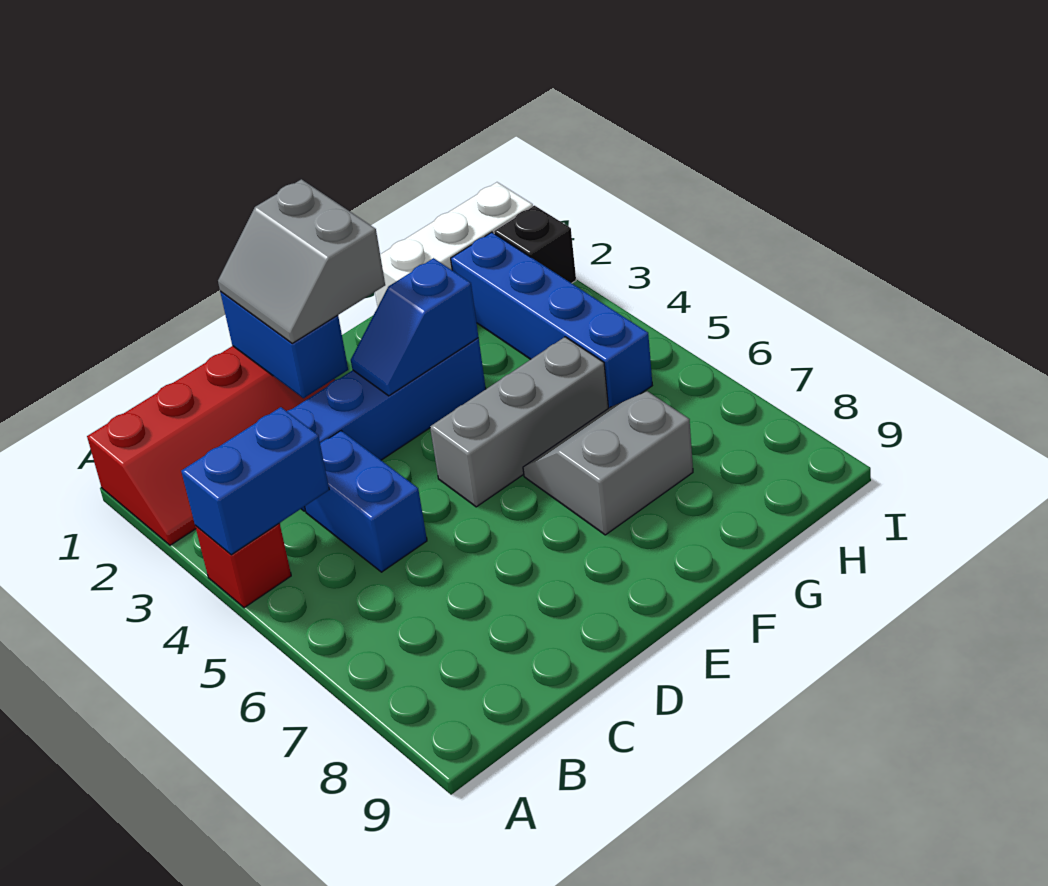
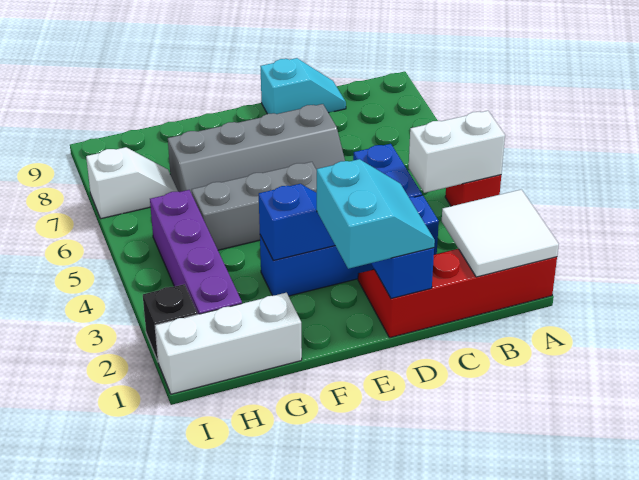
none -> white 2x2 tile [442,189,559,277]
blue 1x2 brick [181,407,329,555] -> white 1x2 brick [409,111,505,193]
none -> cyan 1x2 slope [260,58,346,114]
grey 2x2 slope [218,179,385,344] -> cyan 2x2 slope [317,159,435,269]
grey 2x2 slope [523,391,693,535] -> grey 2x4 slope [168,104,345,194]
blue 1x4 brick [451,232,652,408] -> purple 1x4 brick [150,190,242,314]
none -> white 1x2 slope [86,147,178,219]

